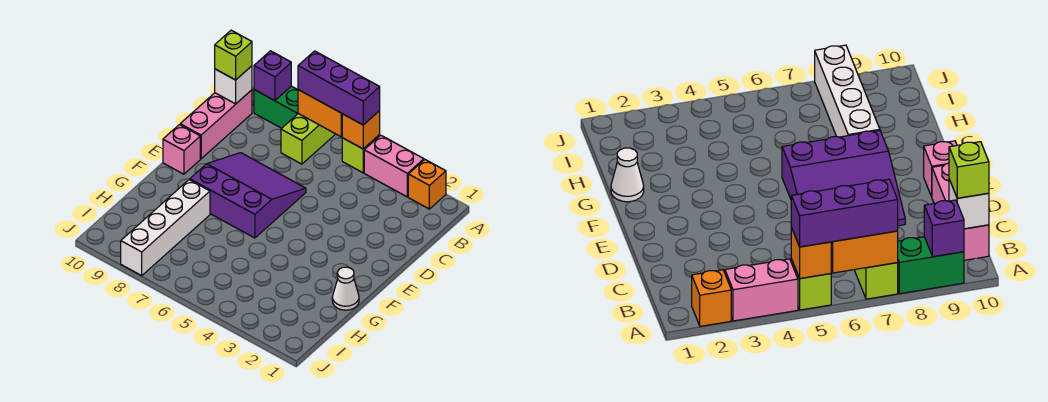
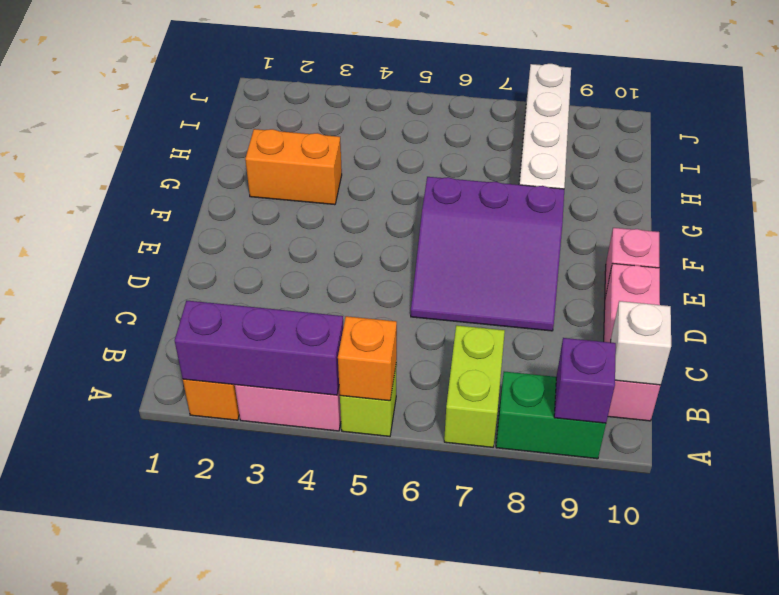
purple 1x3 brick [298,51,380,125] -> purple 1x3 brick moved to [175,301,344,395]
orange 1x2 brick [298,90,342,137] -> orange 1x2 brick moved to [245,129,342,205]
lime 1x1 brick [215,30,252,80] -> none
white 1x1 cone [332,267,359,310] -> none

